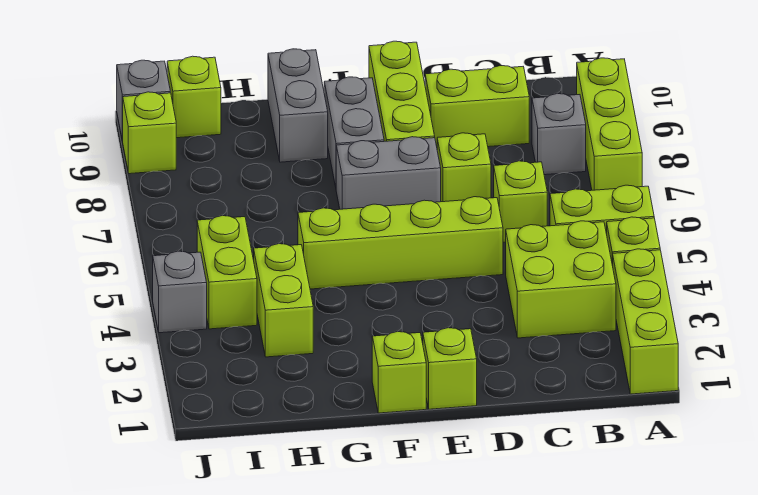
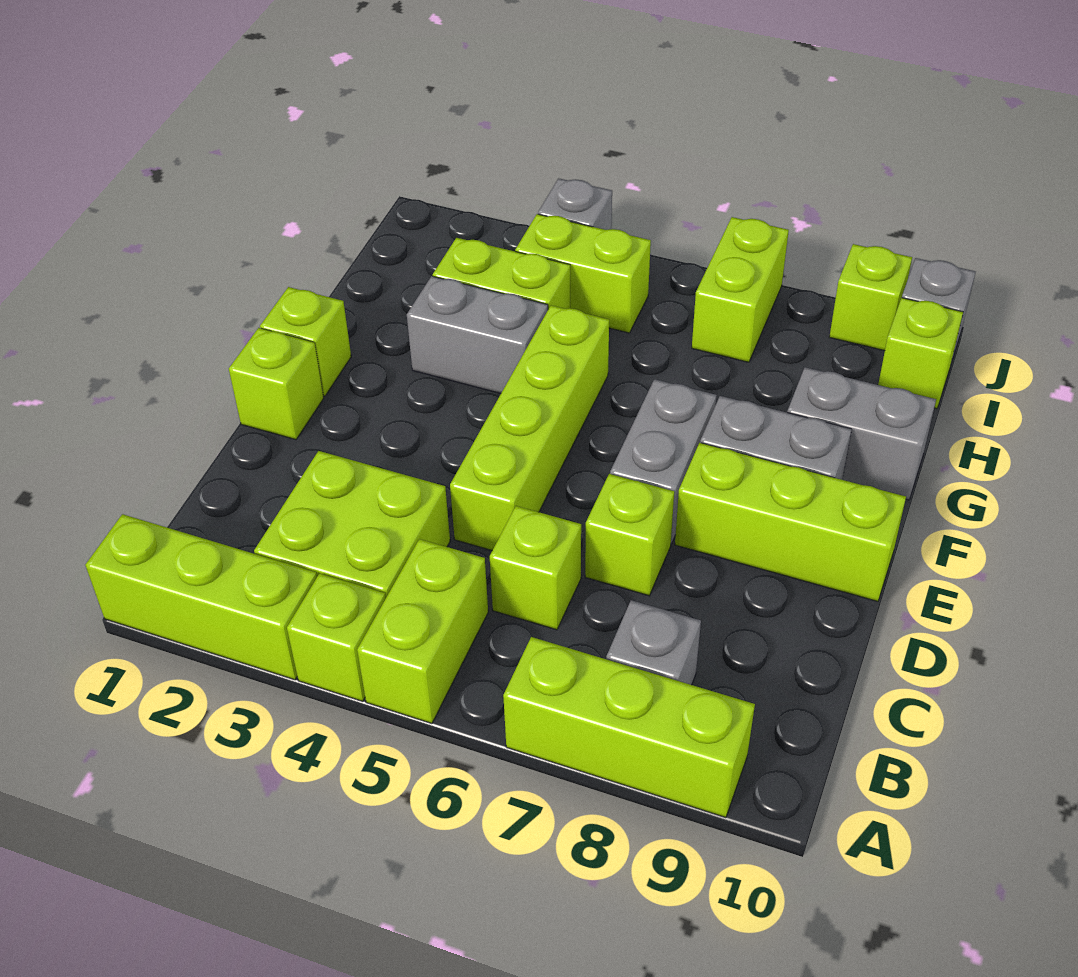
lime 1x2 brick [425,66,529,147] -> lime 1x2 brick moved to [692,217,789,362]
none -> grey 1x2 brick [407,276,548,393]

